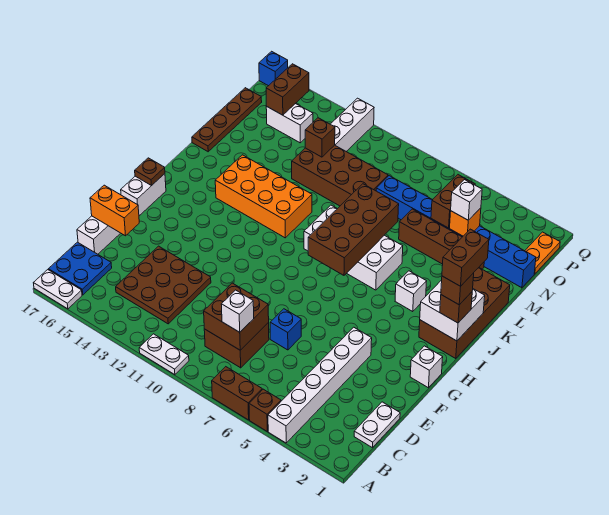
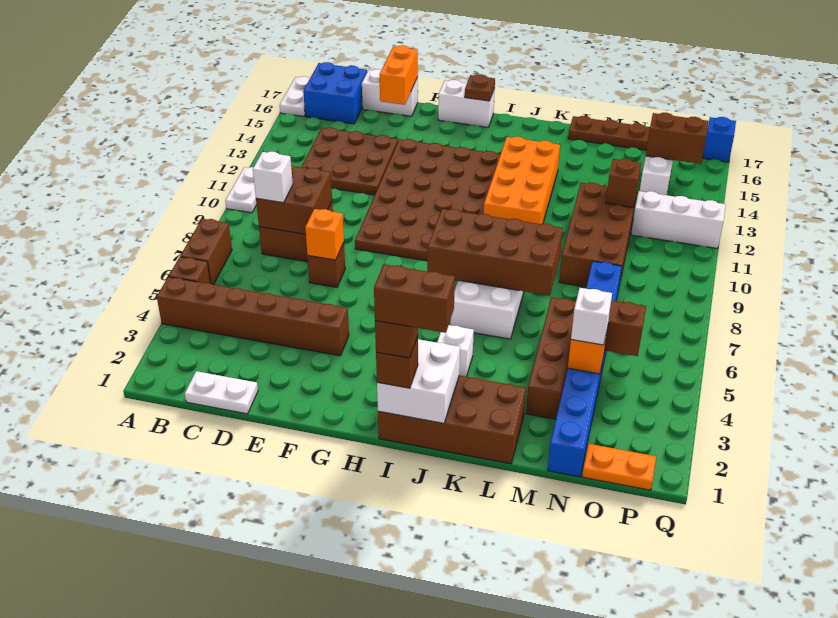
white 1x6 brick [268,327,372,443] -> brown 1x6 brick [157,277,349,356]
blue 2x2 plate [49,242,112,295] -> blue 2x2 brick [303,62,367,124]
blue 1x1 brick [270,309,301,350] -> brown 1x1 brick [308,242,345,287]
none -> orange 1x1 brick [305,209,344,260]
none -> brown 4x6 plate [355,139,501,261]
white 1x1 brick [410,346,443,388] -> none

